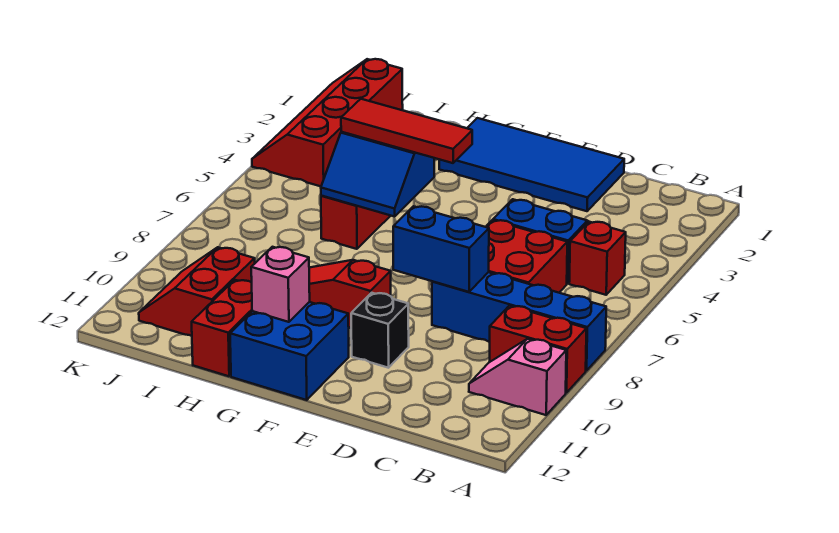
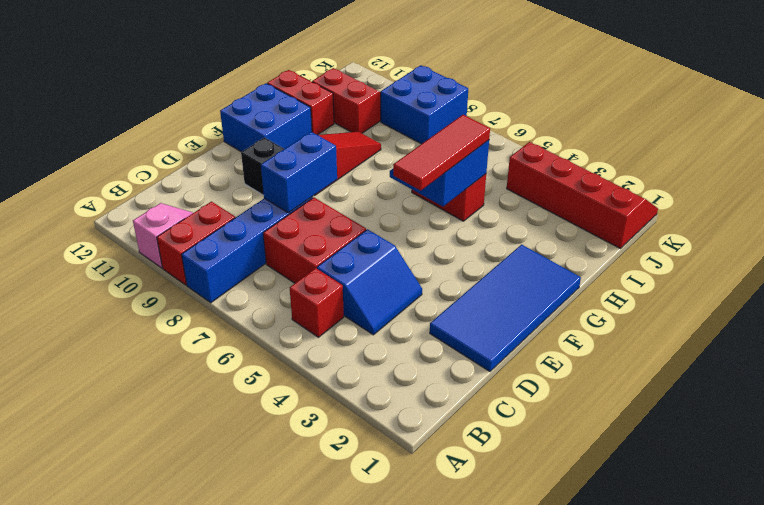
pink 1x1 brick [251,247,310,322] -> none
none -> blue 2x2 brick [381,65,468,144]

